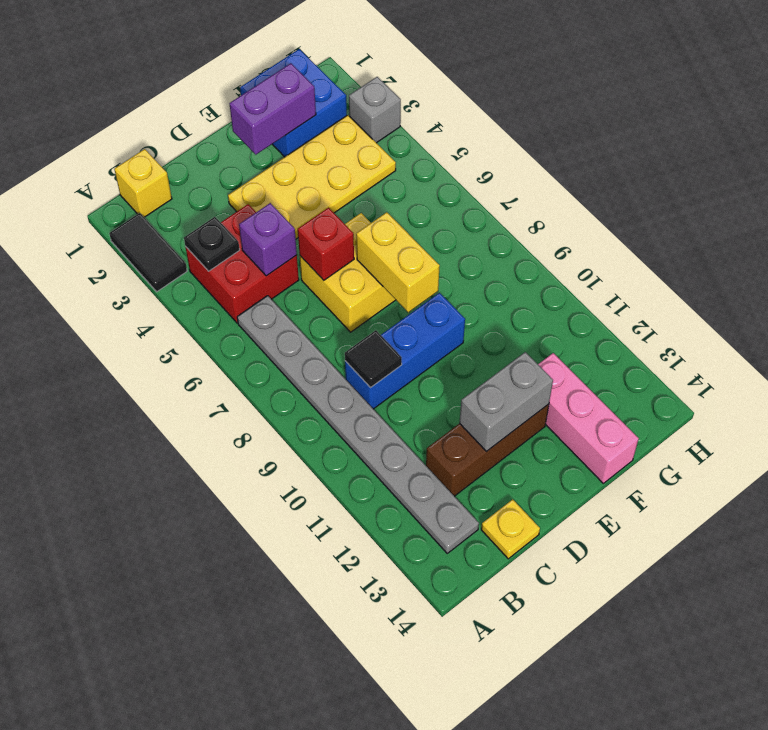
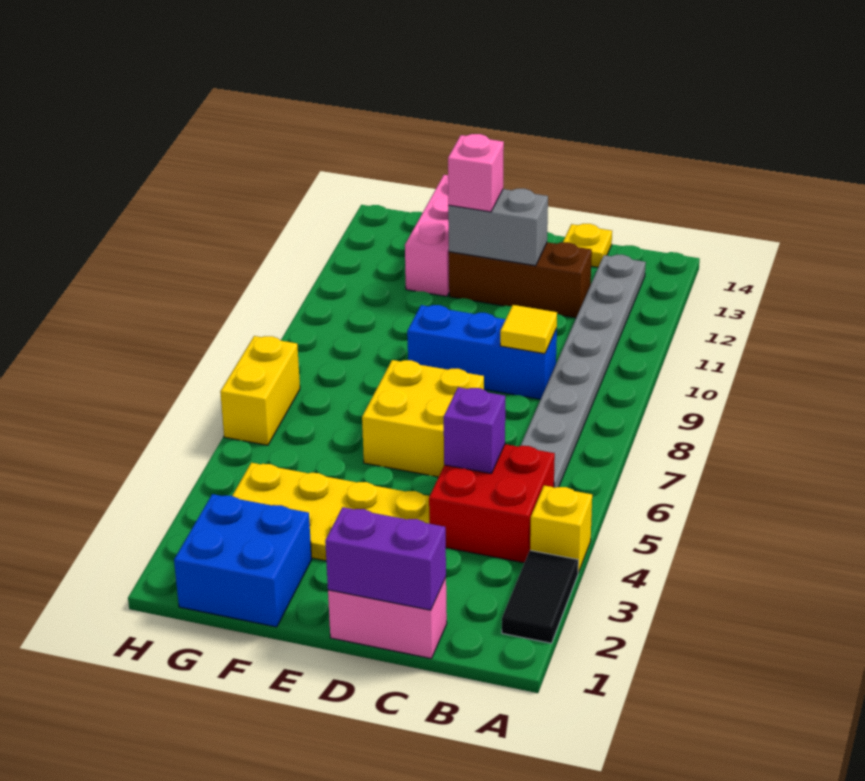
yellow 1x1 brick [114,149,172,217] -> yellow 1x1 brick moved to [530,486,592,573]
black 1x1 plate [184,217,240,271] -> none
none -> pink 1x2 brick [328,577,447,659]
black 1x1 tile [345,330,402,388] -> yellow 1x1 tile [500,305,557,354]
red 1x1 brick [298,208,354,280] -> none
purple 1x2 brick [229,63,316,155] -> purple 1x2 brick moved to [325,507,446,610]
yellow 1x2 brick [356,212,440,312] -> yellow 1x2 brick moved to [220,336,300,445]
none -> pink 1x1 brick [448,134,504,212]
grey 1x1 brick [349,77,401,143] -> none

